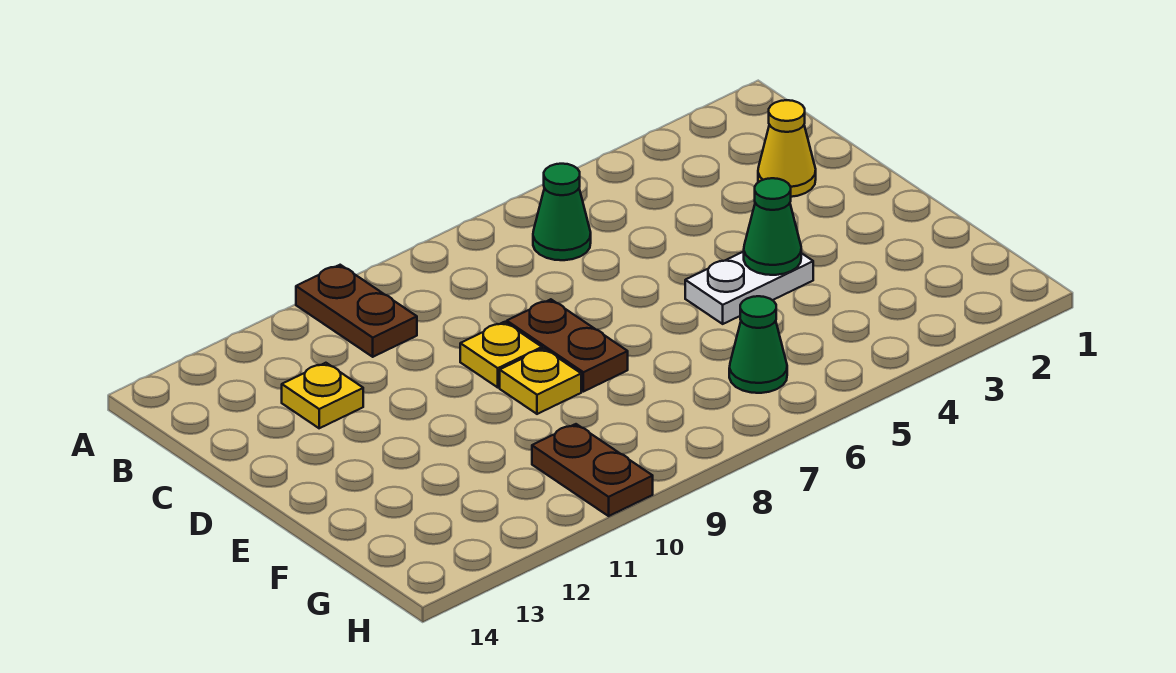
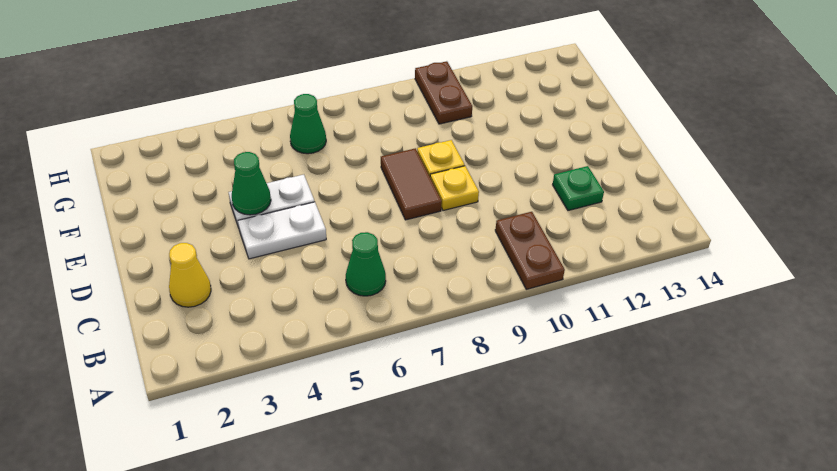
yellow 1x1 plate [282,363,363,428] -> green 1x1 plate [553,166,604,211]
none -> white 1x2 plate [238,202,326,259]
brown 1x2 plate [507,299,628,392] -> brown 1x2 tile [381,148,442,220]

